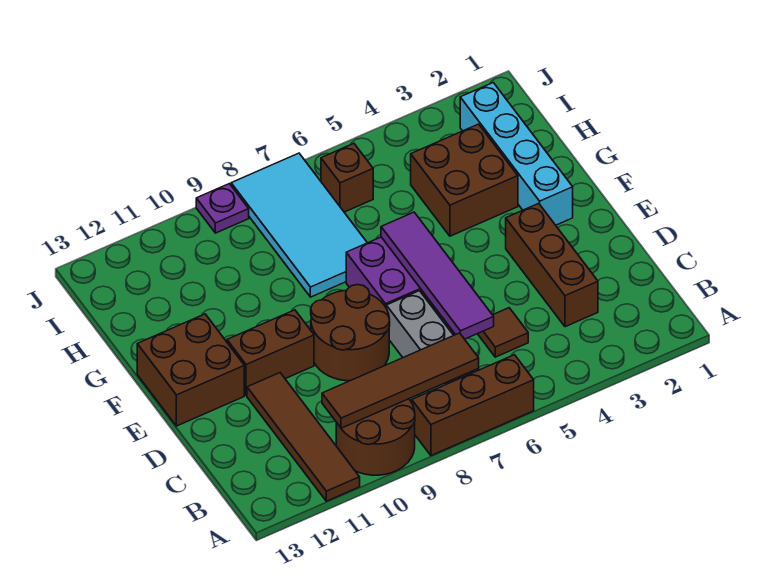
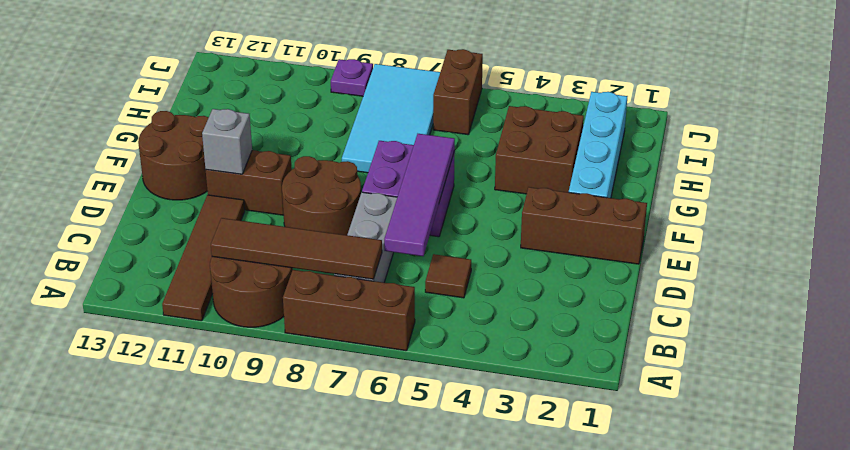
brown 1x3 brick [506,203,598,327] -> brown 1x3 brick turned to [521,187,647,264]
none -> grey 1x1 brick [202,109,252,174]
brown 2x2 brick [137,314,244,426] -> brown 2x2 round brick [138,111,209,200]
brown 1x1 brick [321,144,373,212] -> brown 1x2 brick [433,49,483,135]

